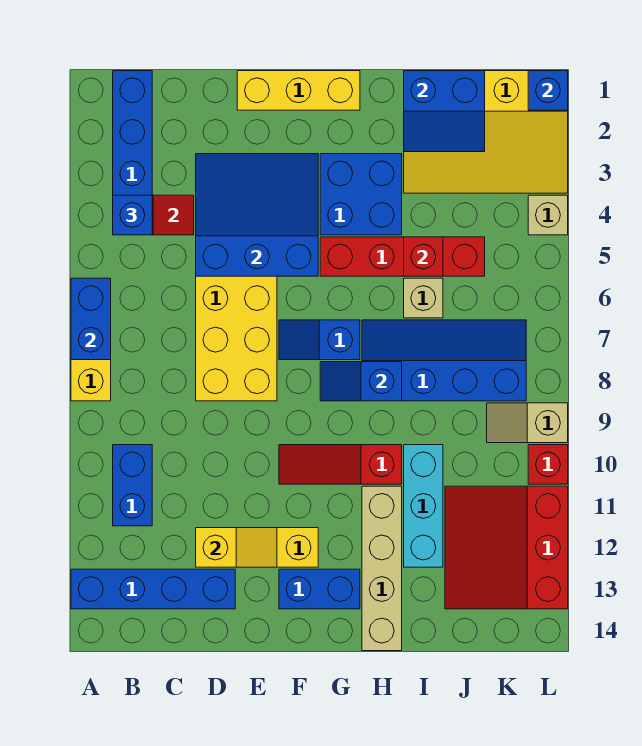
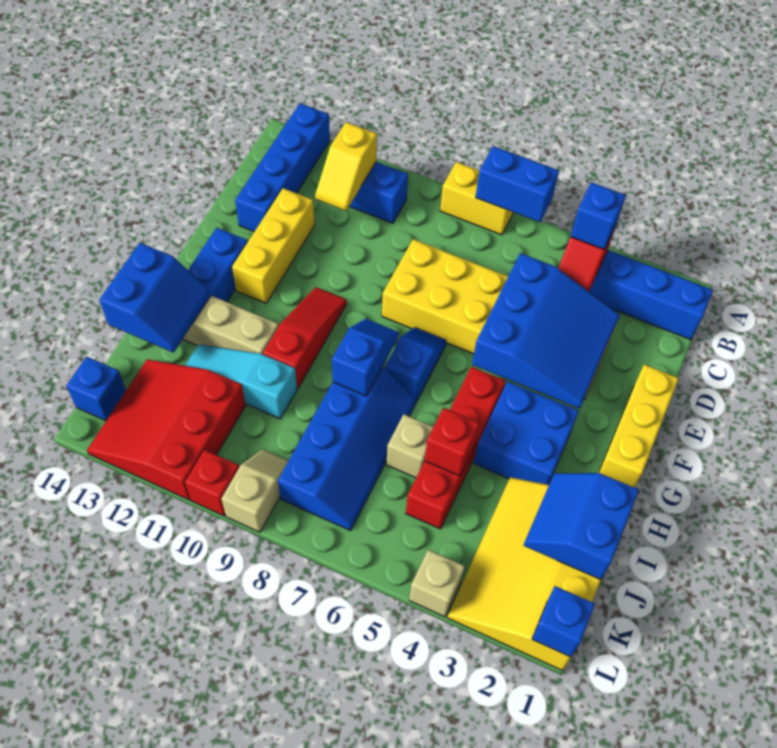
yellow 1x2 slope [196,528,277,567] -> yellow 1x2 slope moved to [315,122,377,211]
none -> blue 2x2 slope [99,243,211,353]
cyan 1x3 brick [404,445,443,567] -> cyan 1x3 slope [185,344,297,419]
red 3x3 slope [445,486,568,609] -> red 3x3 slope turned to [87,359,246,500]
none -> blue 1x1 brick [66,357,126,421]

